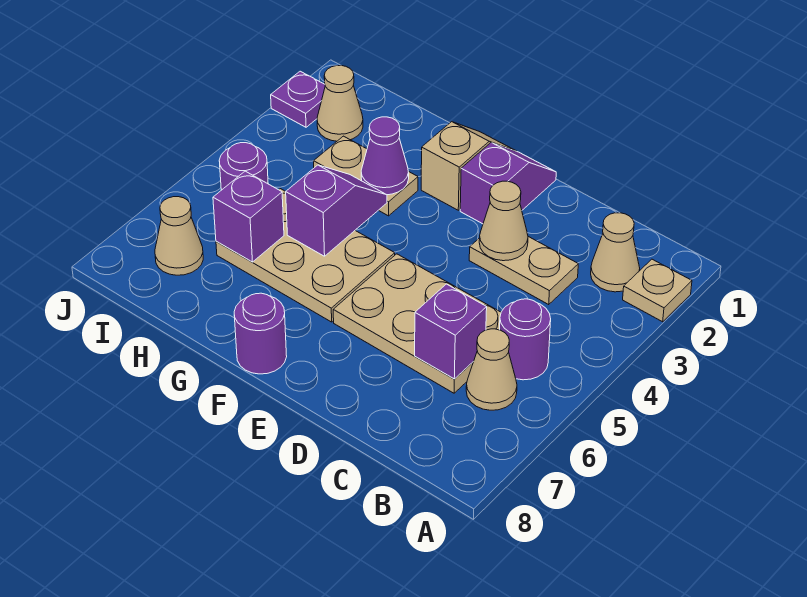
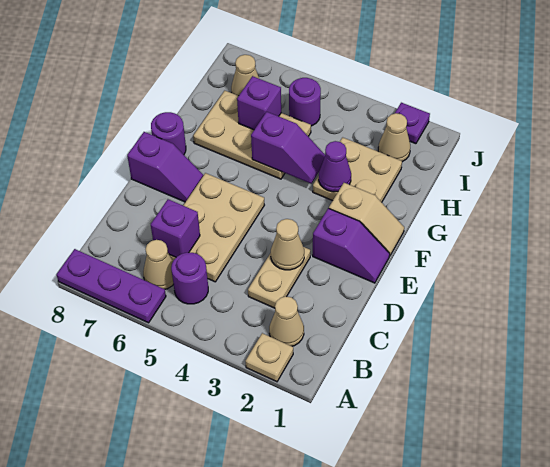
none -> purple 1x3 plate [57,249,166,323]
none -> purple 1x2 slope [127,132,204,202]
tan 2x3 plate [216,189,395,322] -> tan 2x3 plate turned to [193,91,311,179]
tan 1x2 plate [314,136,418,216] -> tan 2x2 plate [313,137,402,202]

